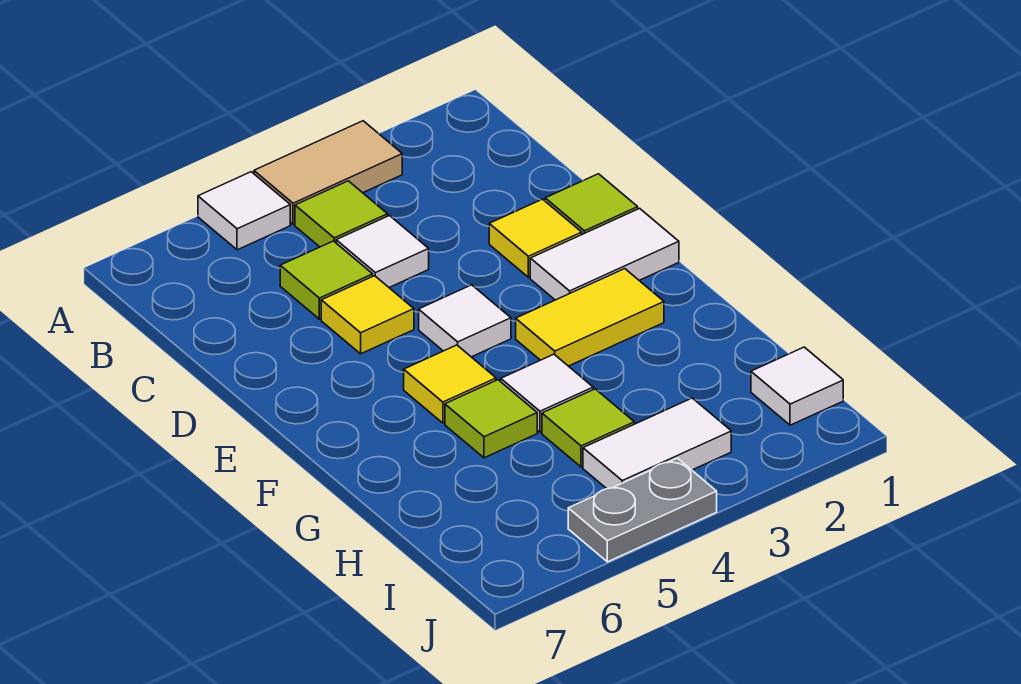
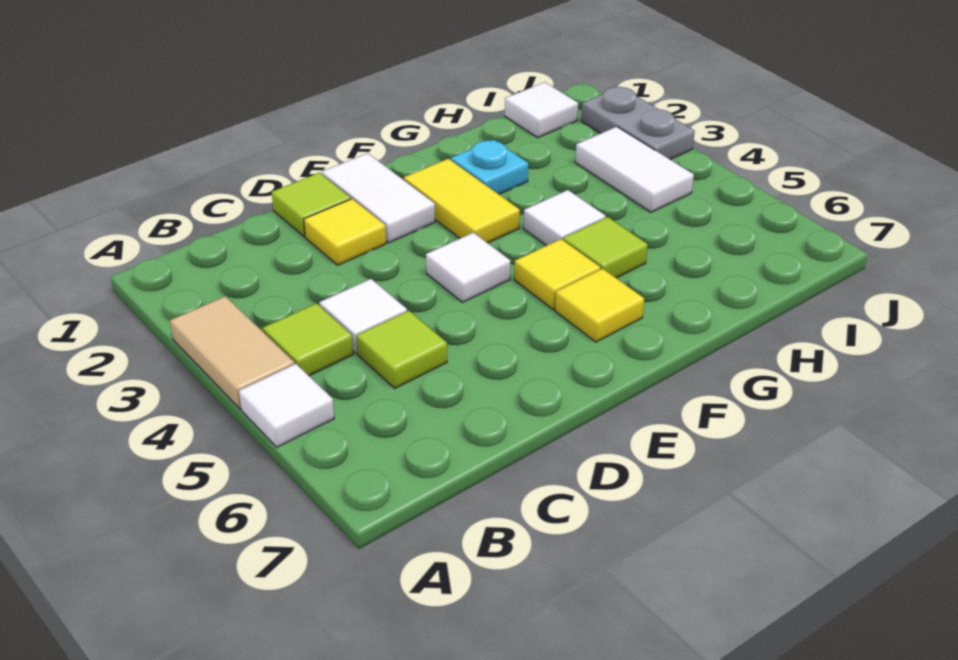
yellow 1x1 tile [321,276,414,354] -> yellow 1x1 tile moved to [555,269,644,342]
none -> cyan 1x1 plate [451,140,528,194]
lime 1x1 tile [542,389,634,467] -> none
grey 1x2 plate [568,458,717,562] -> grey 1x2 plate moved to [581,87,695,160]

